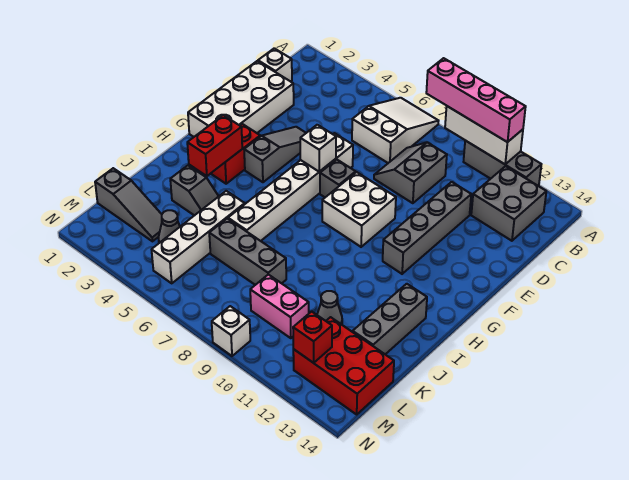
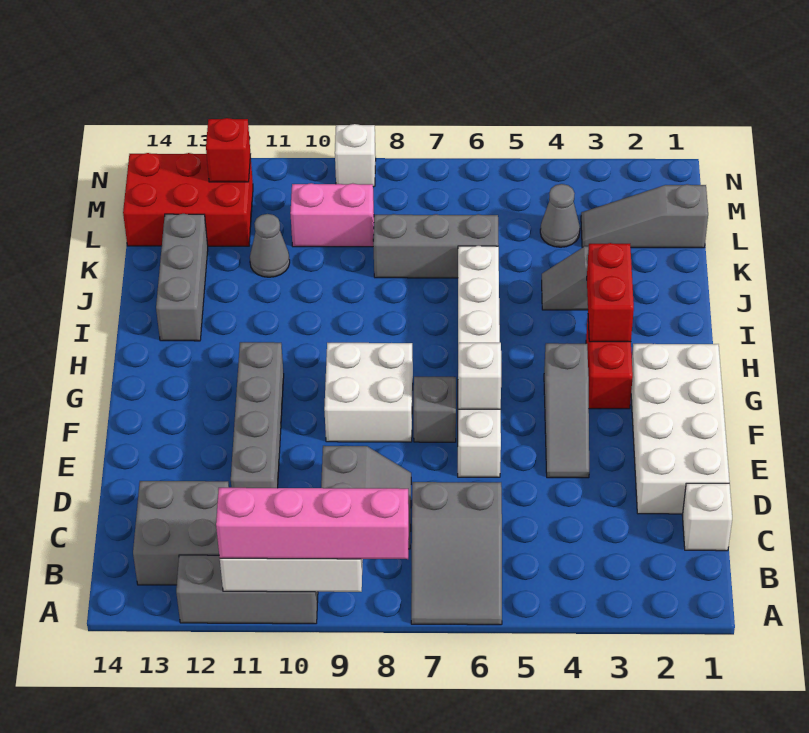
white 2x3 slope [352,98,438,163] -> grey 2x3 slope [411,482,502,625]
white 1x4 brick [152,191,245,283] -> none

